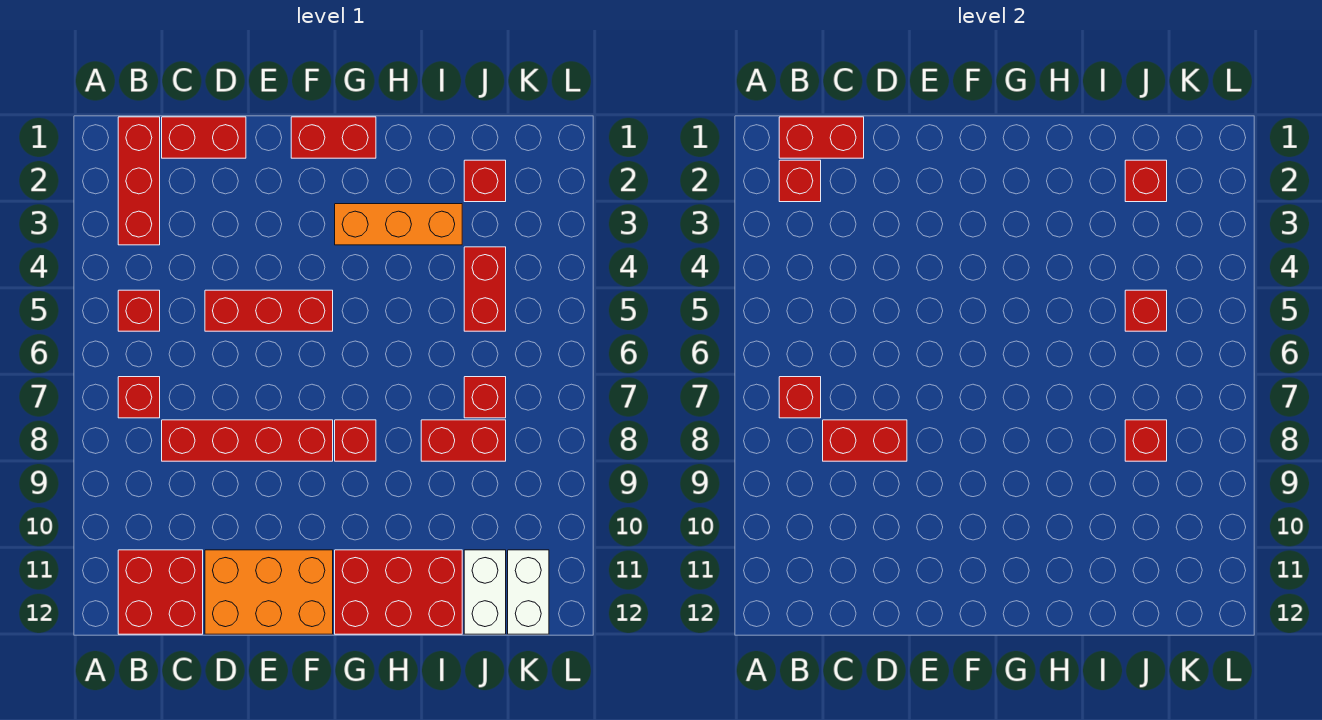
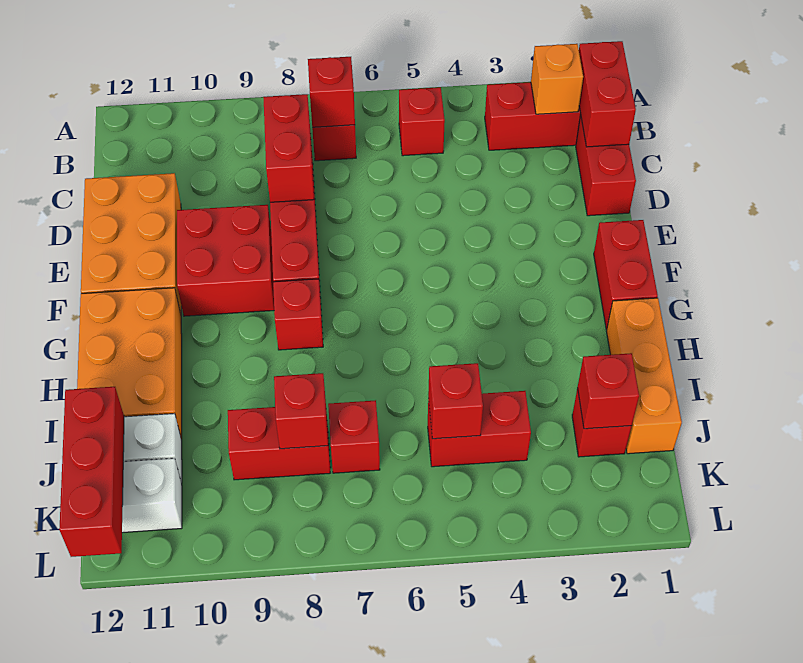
red 1x1 brick [779,160,821,202] -> orange 1x1 brick [531,44,583,114]
red 2x2 brick [118,550,203,634] -> red 2x2 brick moved to [177,205,274,316]
red 1x3 brick [205,290,333,331] -> red 1x3 brick moved to [59,387,124,557]
orange 1x3 brick [335,204,462,245] -> orange 1x3 brick moved to [607,298,682,454]
red 2x3 brick [335,550,462,634] -> orange 2x3 brick [77,288,182,439]
red 1x2 brick [421,420,506,461] -> red 1x2 brick turned to [228,407,330,480]

